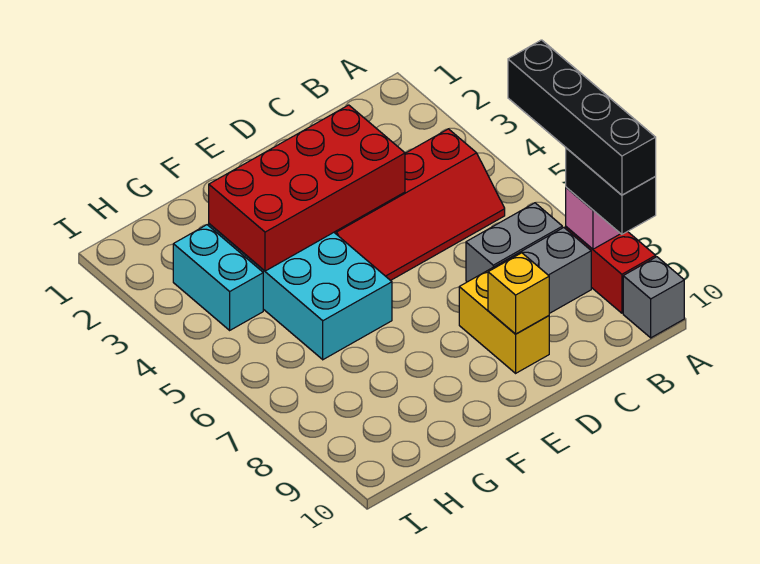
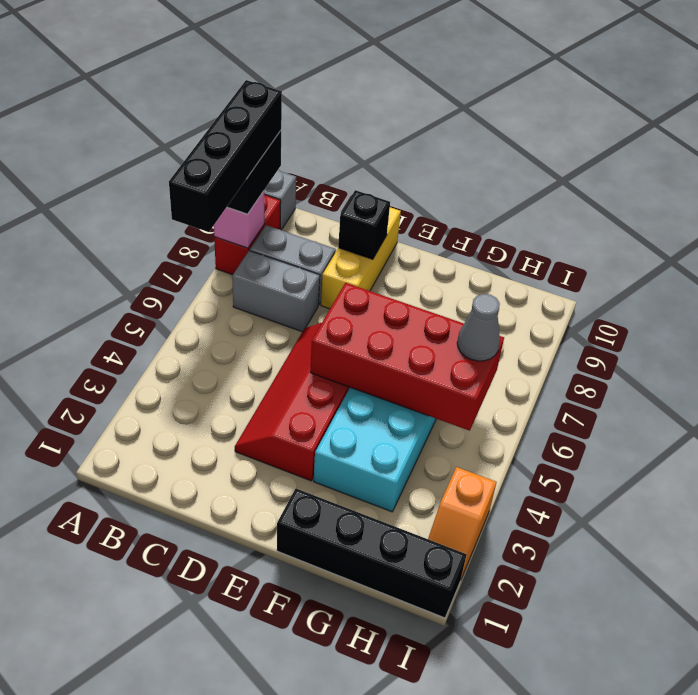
red 2x4 slope [334,129,505,281] -> red 2x4 slope turned to [235,323,350,481]
red 2x4 brick [209,105,405,271] -> red 2x4 brick moved to [310,283,504,431]
yellow 1x2 brick [459,268,549,373] -> yellow 1x3 brick [321,207,401,309]
yellow 1x1 brick [488,253,549,334] -> black 1x1 brick [338,190,390,259]
none -> black 1x4 brick [277,489,467,618]
cyan 1x2 brick [173,225,263,330] -> none
none -> grey 1x1 cone [457,294,500,361]
none -> orange 1x2 slope [428,467,497,578]

